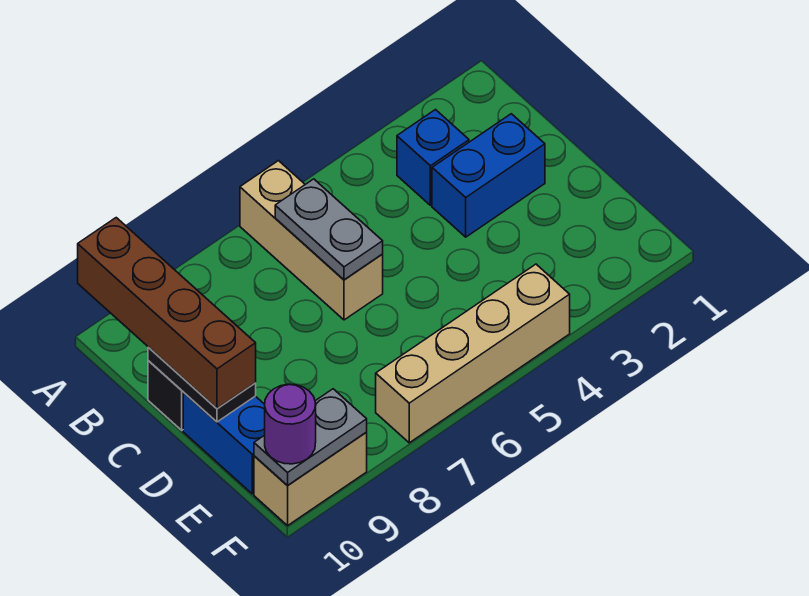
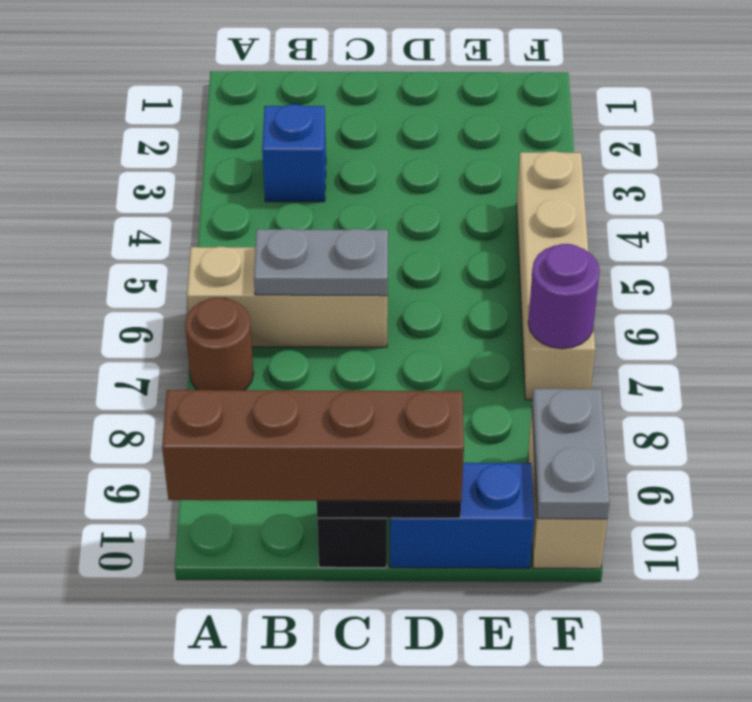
none -> brown 1x1 round brick [185,298,254,390]
blue 1x2 brick [432,114,545,237] -> none
purple 1x1 round brick [265,384,316,464] -> purple 1x1 round brick moved to [528,244,600,349]

